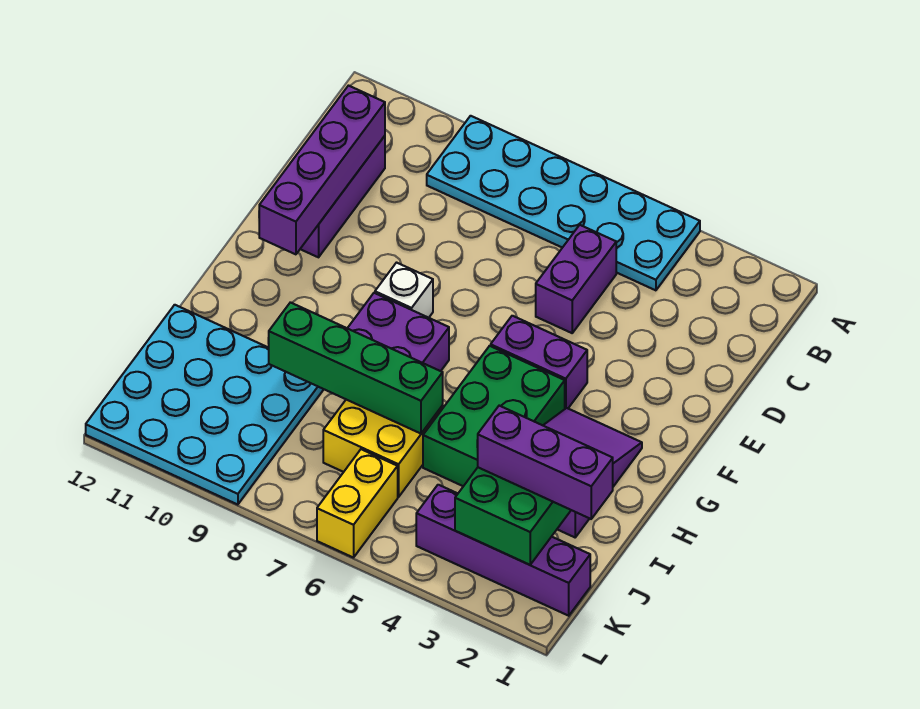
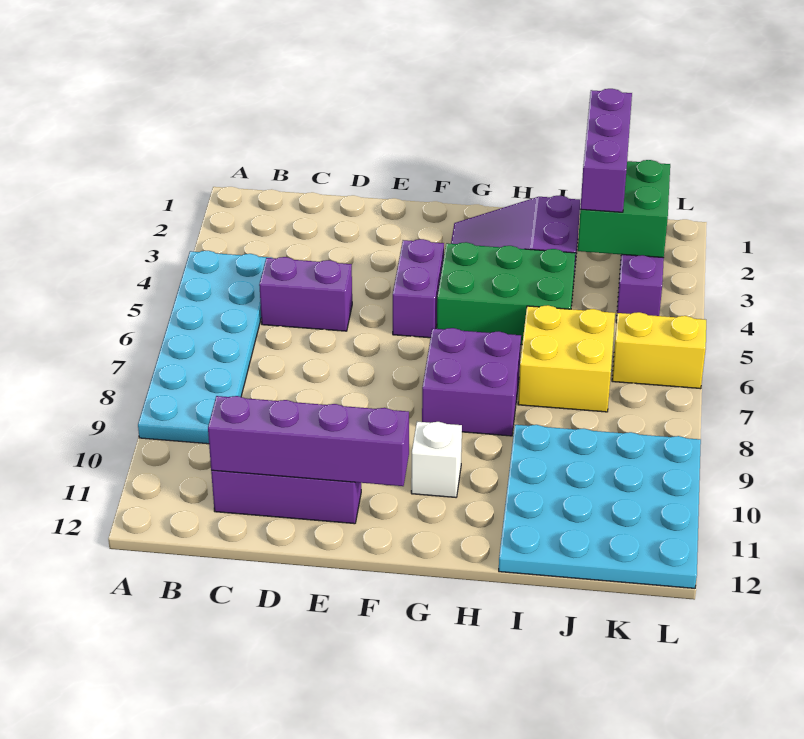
white 1x1 brick [375,263,433,318] -> white 1x1 brick moved to [411,422,462,497]
green 1x4 brick [269,302,443,434] -> none

